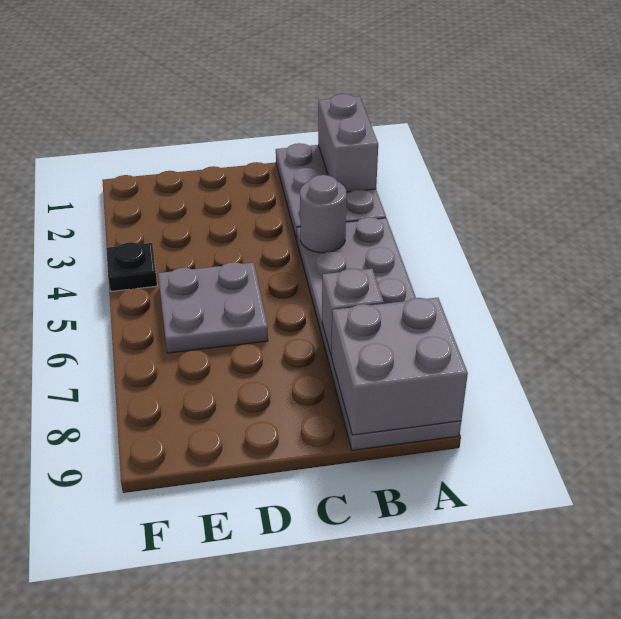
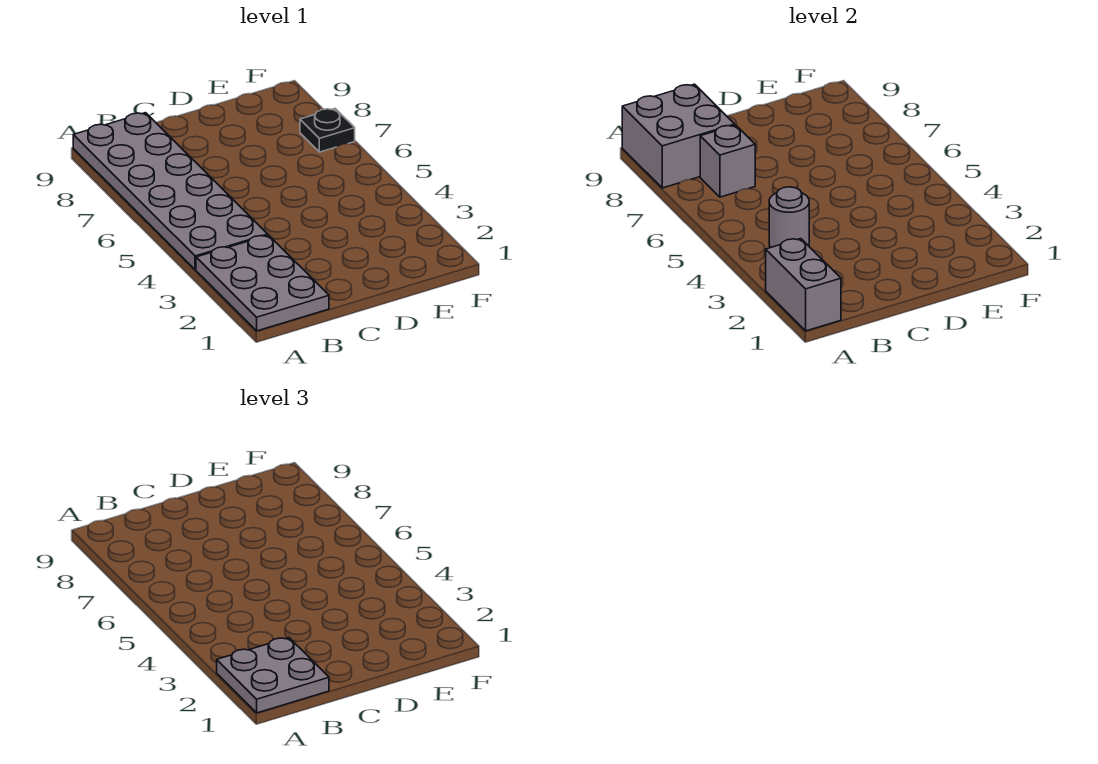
grey 2x2 plate [158,262,268,353] -> grey 2x2 plate moved to [217,638,329,713]
black 1x1 plate [106,242,157,291] -> black 1x1 plate moved to [300,109,355,152]

